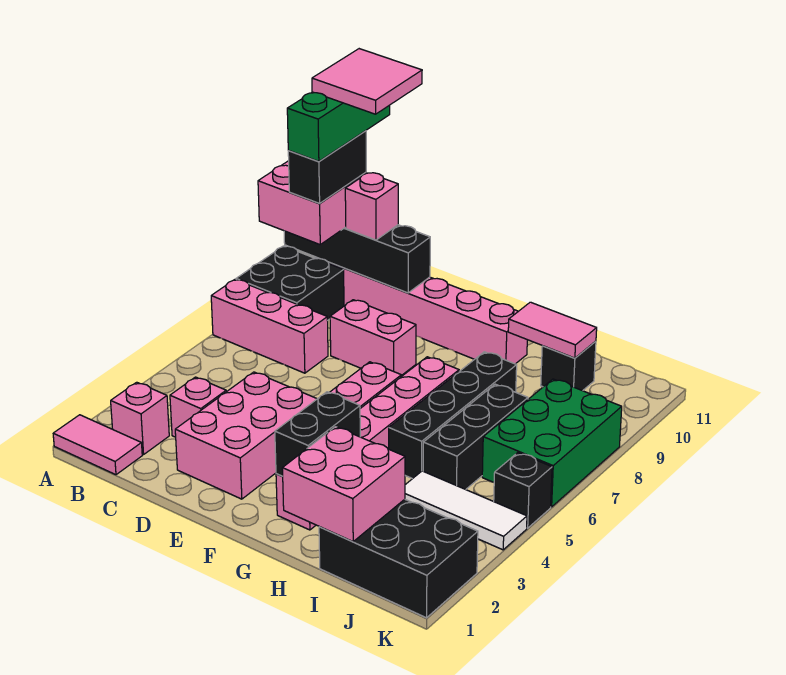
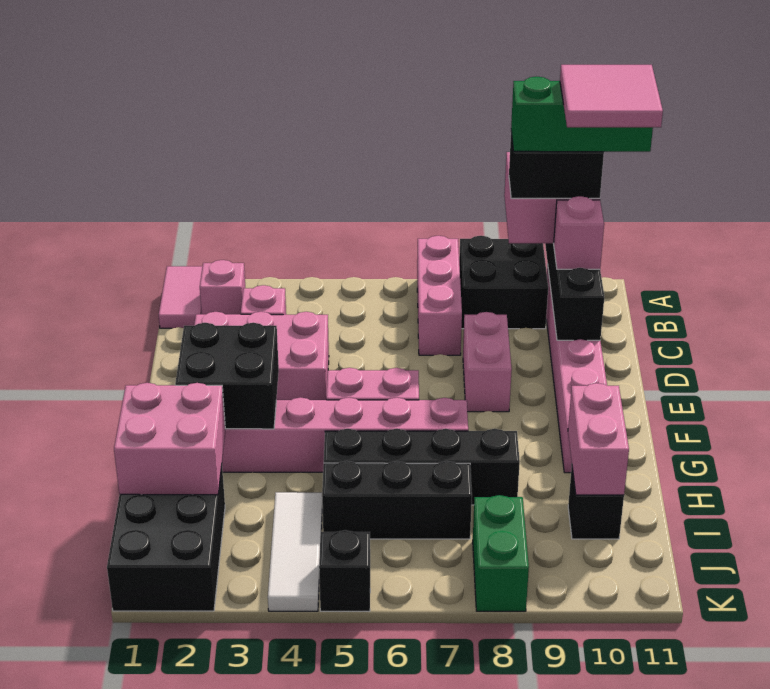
black 1x2 brick [275,392,360,476] -> black 2x2 brick [175,323,279,429]
pink 1x2 tile [508,302,597,358] -> pink 1x2 brick [568,383,629,495]
green 2x3 brick [482,379,622,507] -> green 1x2 brick [473,495,529,611]

